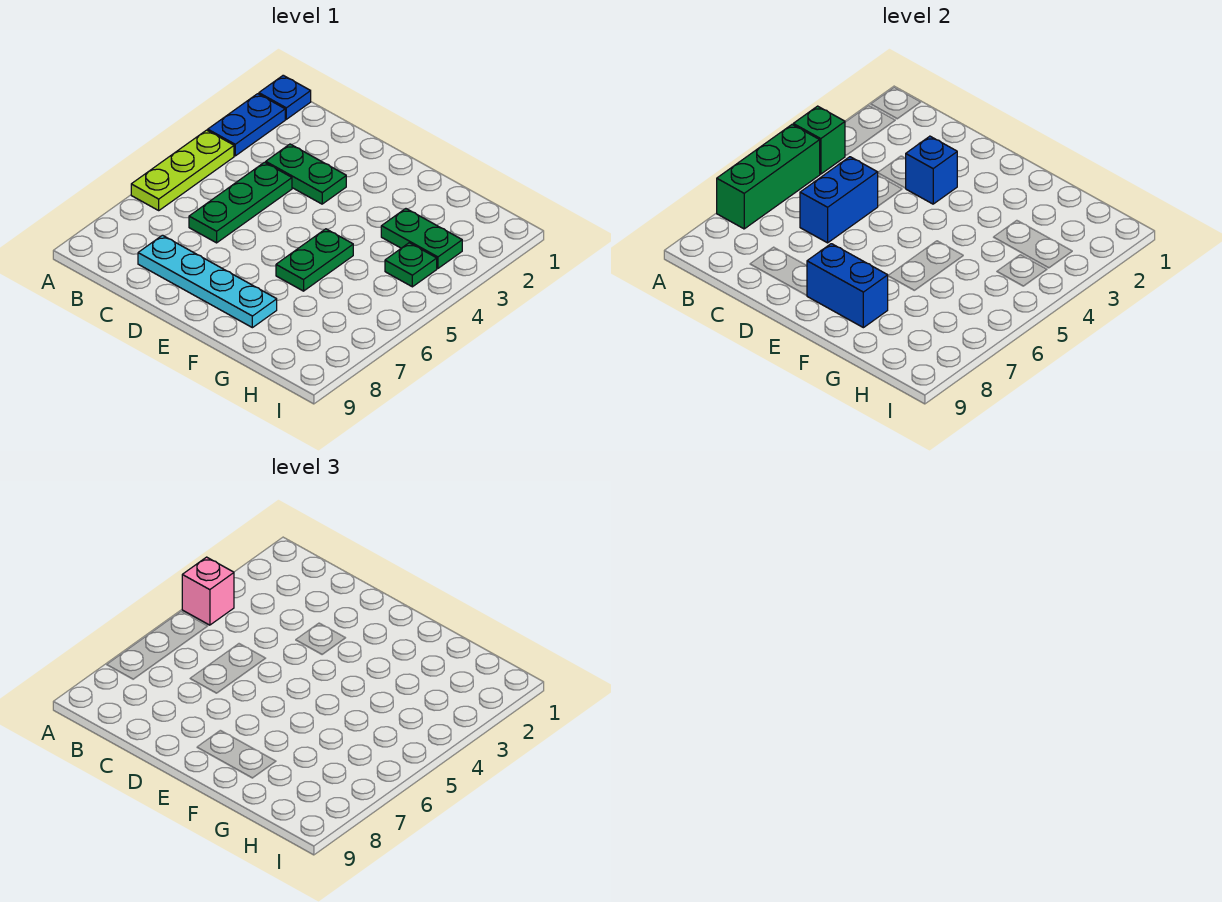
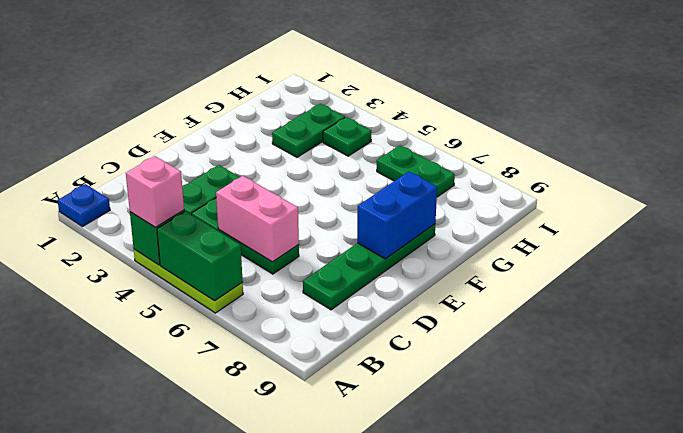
blue 1x2 plate [208,94,285,156] -> none
green 1x3 brick [717,125,820,229] -> green 1x2 brick [157,211,243,301]
blue 1x2 brick [800,157,878,243] -> pink 1x2 brick [216,176,299,262]
cyan 1x4 plate [138,235,277,328] -> green 1x4 plate [303,224,435,310]
blue 1x1 brick [906,136,957,204] -> none
green 1x2 plate [276,229,353,291] -> green 1x2 plate moved to [377,145,455,197]

